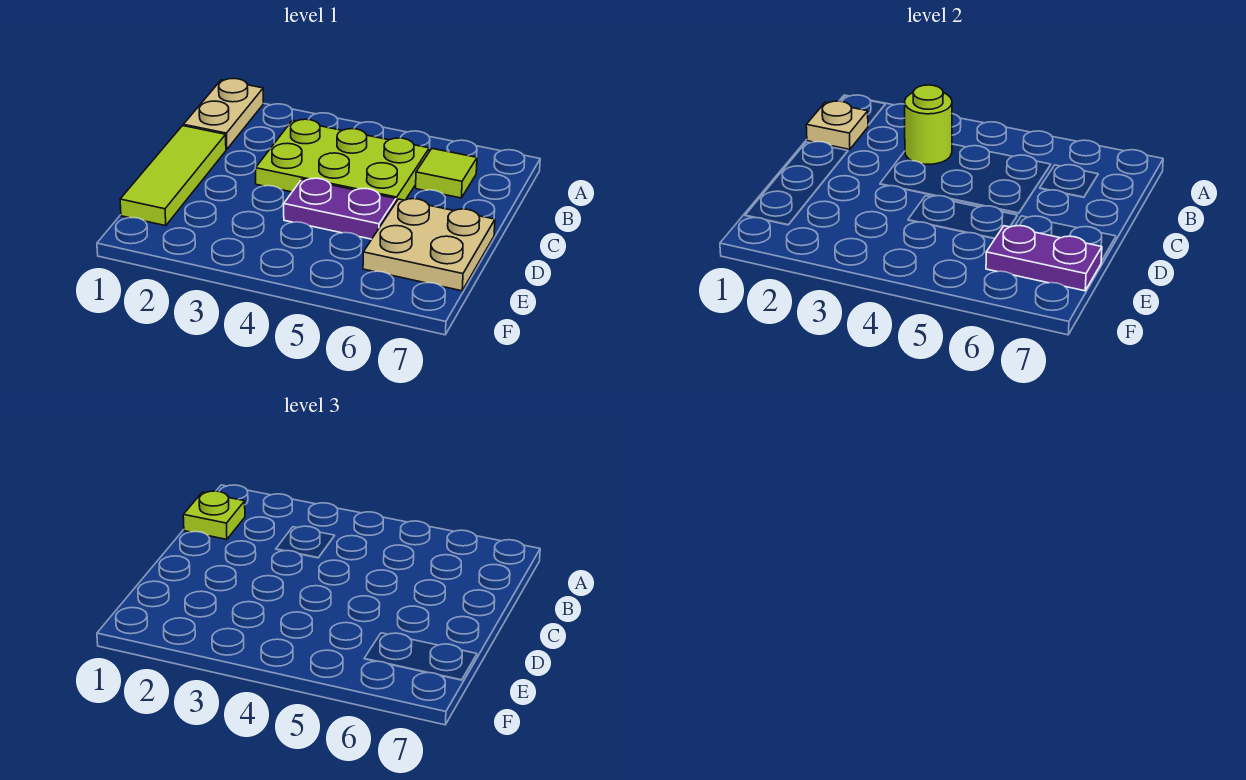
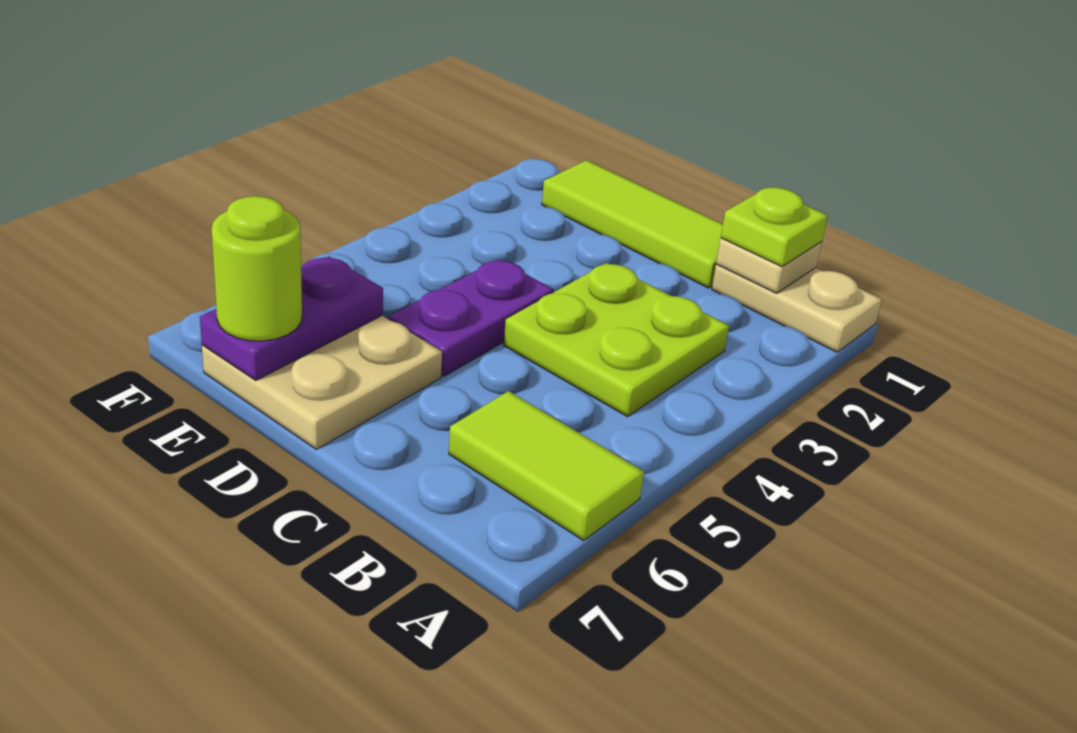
lime 2x3 plate [256,119,429,202] -> lime 2x2 plate [504,263,729,417]
lime 1x1 round brick [905,85,952,164] -> lime 1x1 round brick moved to [212,196,302,341]
lime 1x1 tile [416,149,477,198] -> lime 1x2 tile [449,391,644,541]

